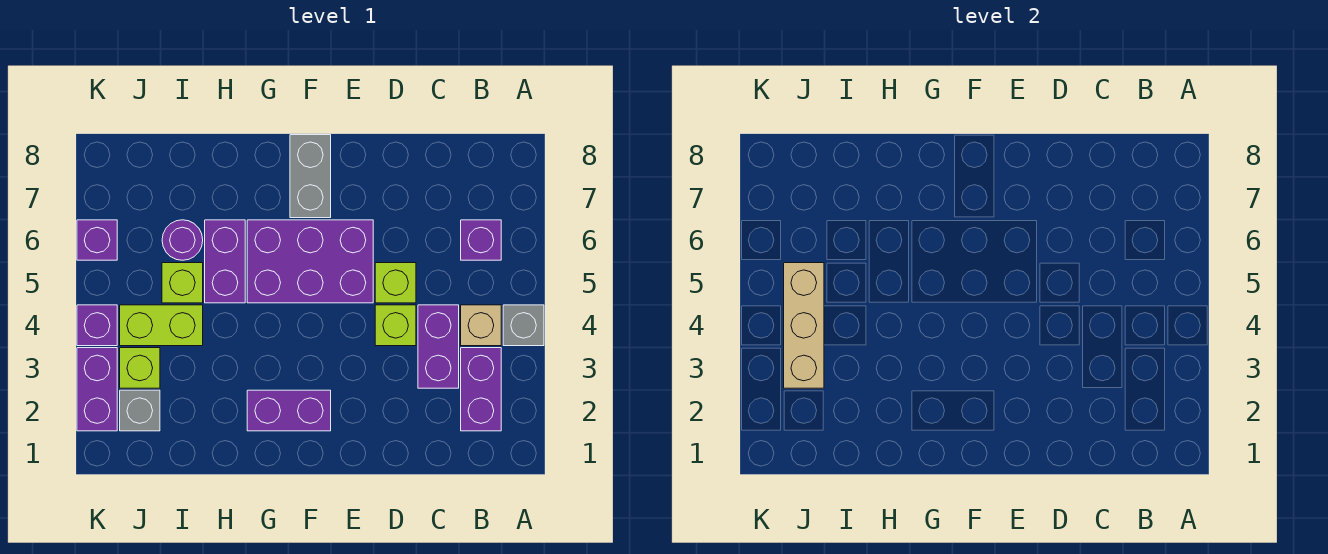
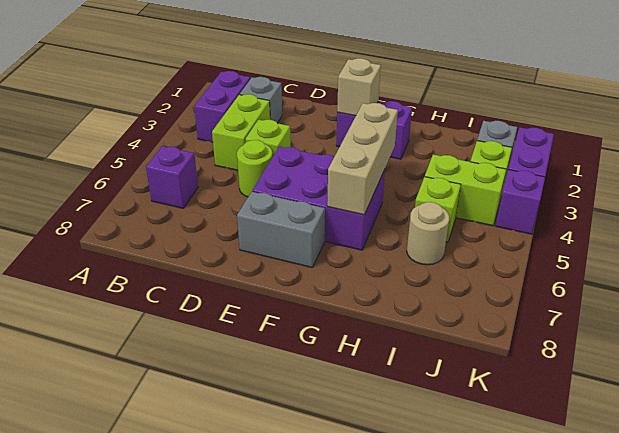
grey 1x1 brick [503,305,544,346] -> grey 1x1 brick moved to [240,77,282,123]
tan 1x1 brick [461,305,501,346] -> tan 1x1 brick moved to [337,58,381,116]
purple 1x2 brick [418,305,459,388] -> lime 1x2 brick [212,94,270,170]
lime 1x1 brick [375,263,416,303] -> lime 1x1 round brick [237,140,273,197]
grey 1x2 brick [290,135,331,218] -> grey 1x2 brick turned to [237,192,325,267]
purple 1x2 brick [205,220,245,303] -> none
purple 1x1 round brick [162,220,203,260] -> tan 1x1 round brick [407,202,449,265]
tan 1x3 brick [784,263,824,388] -> tan 1x3 brick moved to [327,103,398,215]
purple 1x1 brick [77,220,117,260] -> none

